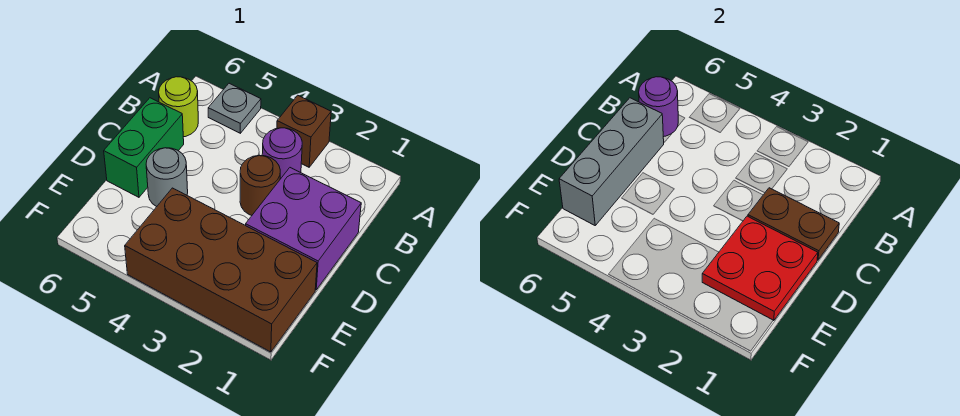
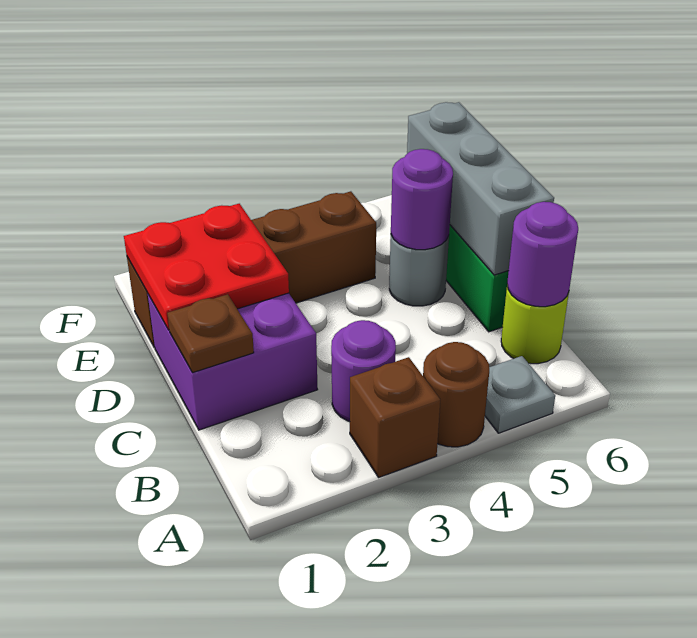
brown 1x2 plate [748,188,839,260] -> brown 1x1 plate [167,294,254,373]
brown 1x1 round brick [240,155,280,215] -> brown 1x1 round brick moved to [423,342,489,447]
none -> purple 1x1 round brick [391,149,453,250]
brown 2x4 brick [125,188,317,352] -> brown 1x4 brick [127,191,376,347]

